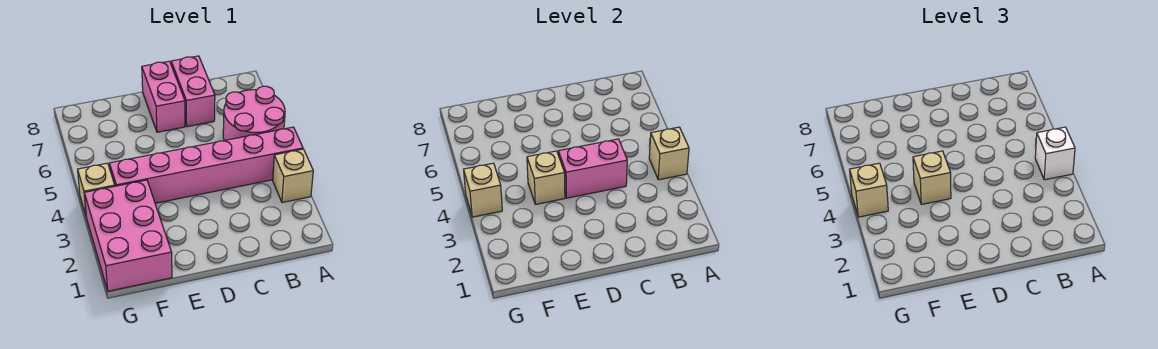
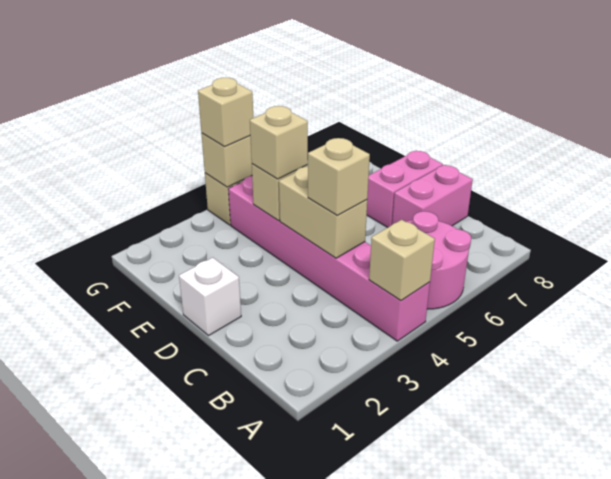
tan 1x1 brick [273,149,313,202] -> tan 1x1 brick moved to [308,138,370,216]
white 1x1 brick [1035,127,1075,180] -> white 1x1 brick moved to [179,258,241,336]
pink 1x2 brick [558,139,627,198] -> tan 1x2 brick [279,167,367,258]
pink 2x3 brick [84,180,172,291] -> none

